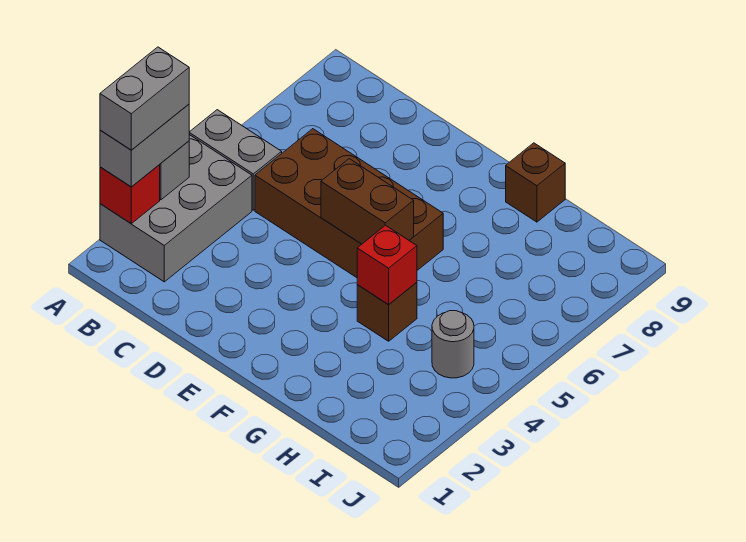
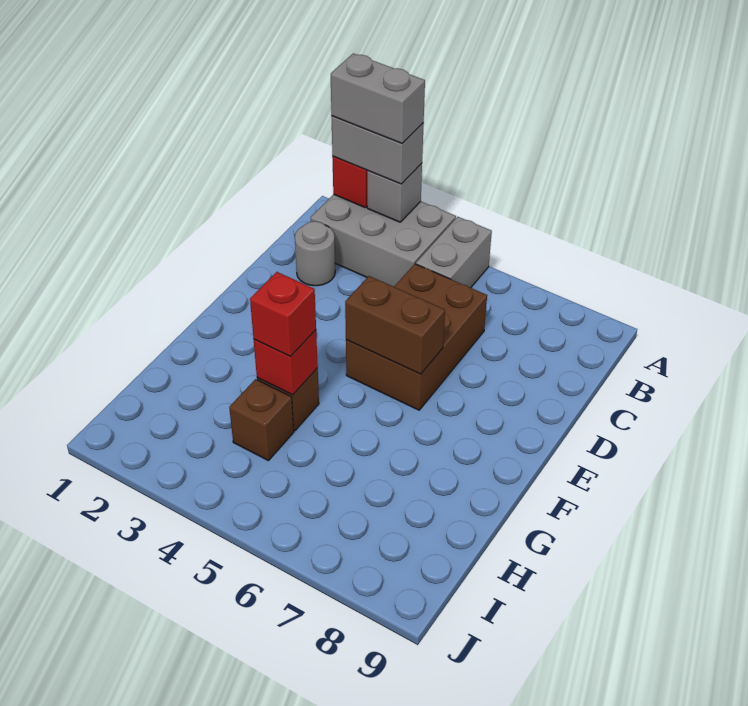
brown 2x4 brick [255,129,443,278] -> brown 2x3 brick [346,264,487,410]
brown 1x2 brick [321,159,414,244] -> brown 1x2 brick turned to [345,276,445,374]
none -> red 1x1 brick [250,272,316,356]
brown 1x1 brick [506,143,565,222] -> brown 1x1 brick moved to [229,379,294,461]
grey 1x1 round brick [432,311,474,378] -> grey 1x1 round brick moved to [295,221,335,286]

